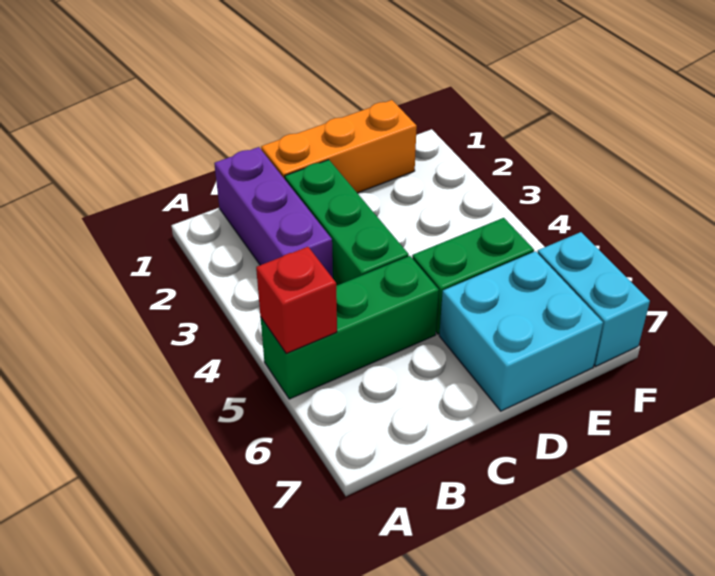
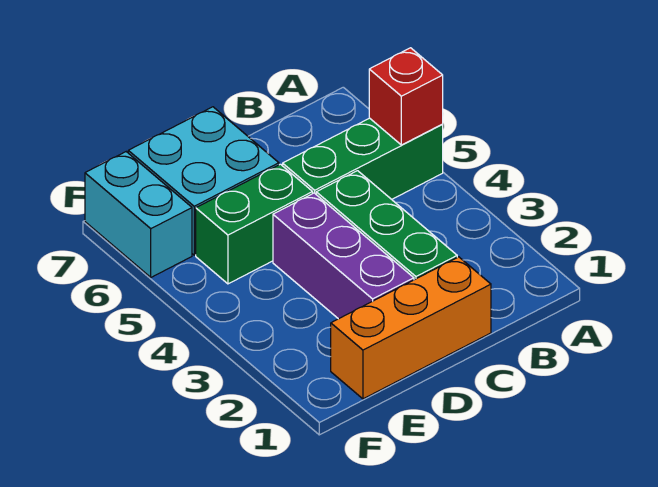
purple 1x3 brick [214,147,333,278] -> purple 1x3 brick moved to [273,193,414,319]

